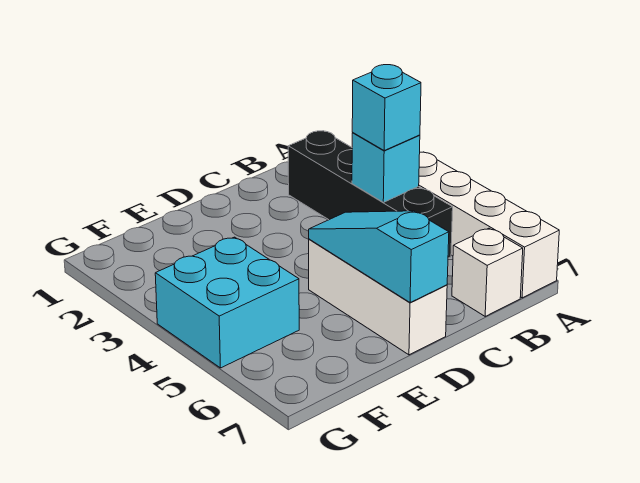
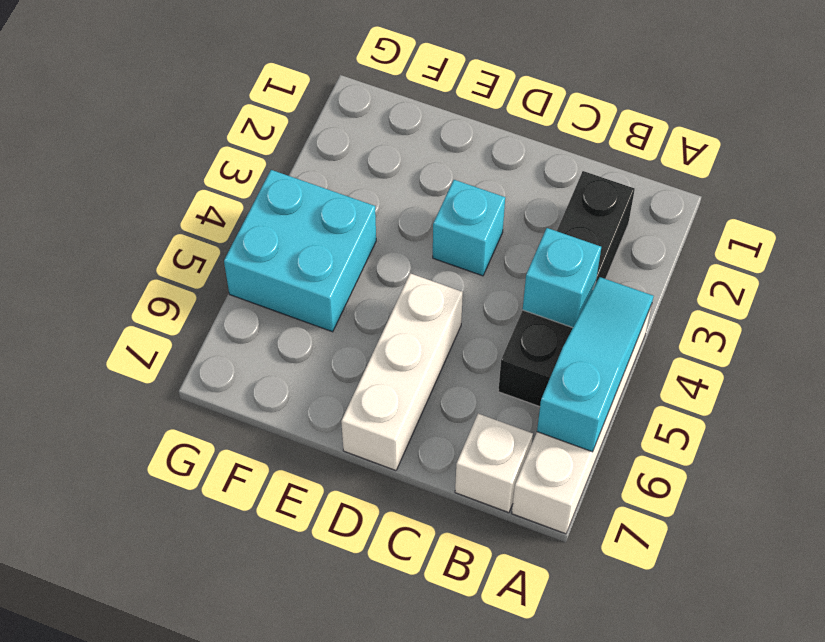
cyan 1x1 brick [352,65,421,150] -> cyan 1x1 brick moved to [433,180,505,276]
cyan 1x3 slope [309,211,449,303] -> cyan 1x3 slope moved to [537,277,653,452]

